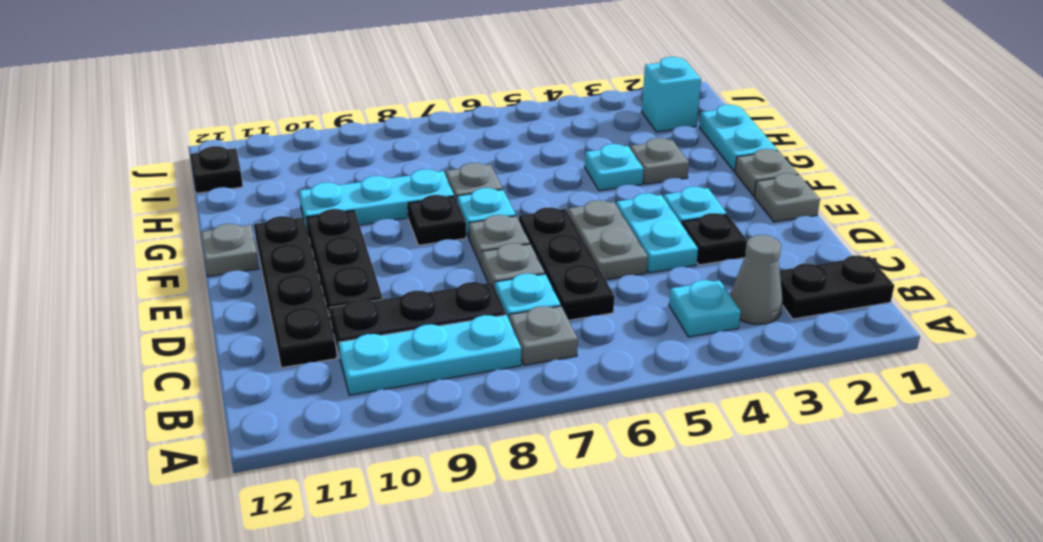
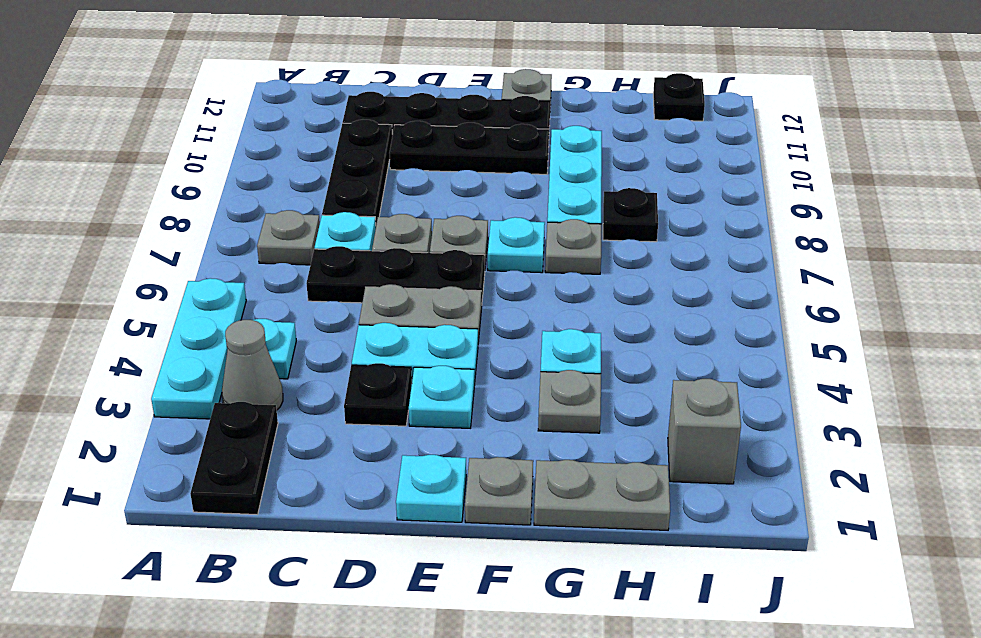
cyan 1x3 plate [339,315,521,395] -> cyan 1x3 plate moved to [151,278,246,419]
grey 1x1 plate [754,173,820,222] -> cyan 1x1 plate [396,455,466,522]
black 1x1 plate [408,195,466,245] -> black 1x1 plate moved to [603,188,658,242]
cyan 1x2 plate [699,104,778,171] -> grey 1x2 plate [534,460,670,530]
cyan 1x1 brick [642,57,701,132] -> grey 1x1 brick [668,379,741,484]

